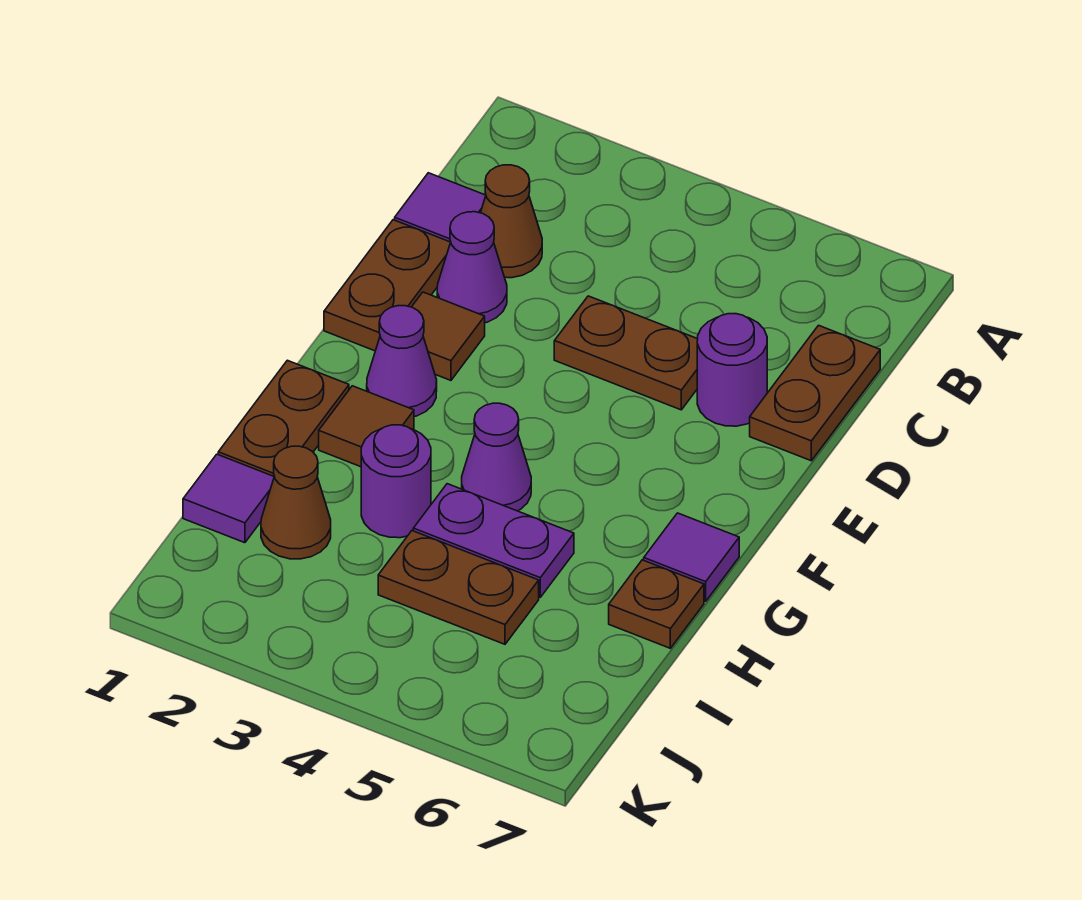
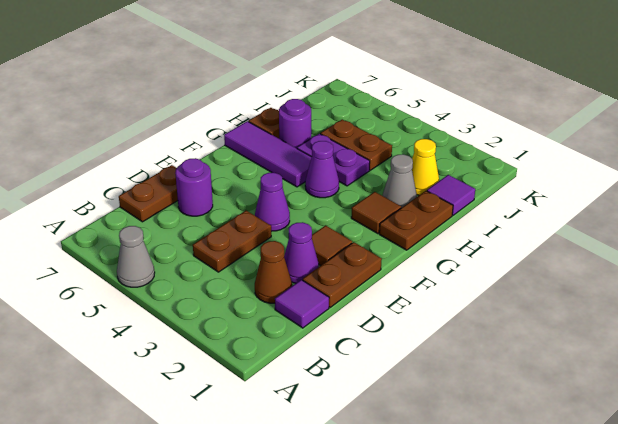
none -> grey 1x1 cone [117,226,155,287]
brown 1x2 plate [554,296,698,410] -> brown 1x2 plate turned to [193,211,271,272]
purple 1x1 cone [367,306,437,417] -> purple 1x1 cone moved to [255,173,290,231]
purple 1x1 tile [644,513,739,601] -> purple 1x3 tile [224,121,311,187]
none -> grey 1x1 cone [383,154,417,208]
purple 1x1 round brick [361,425,431,538] -> purple 1x1 round brick moved to [279,99,311,148]
brown 1x1 cone [261,446,331,559] -> yellow 1x1 cone [412,139,439,195]

